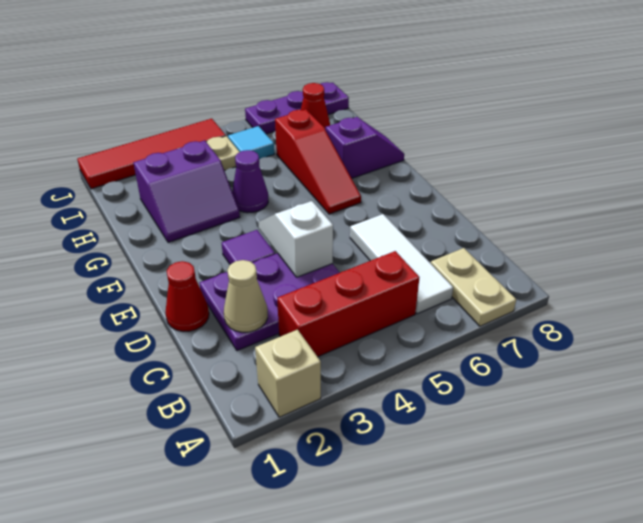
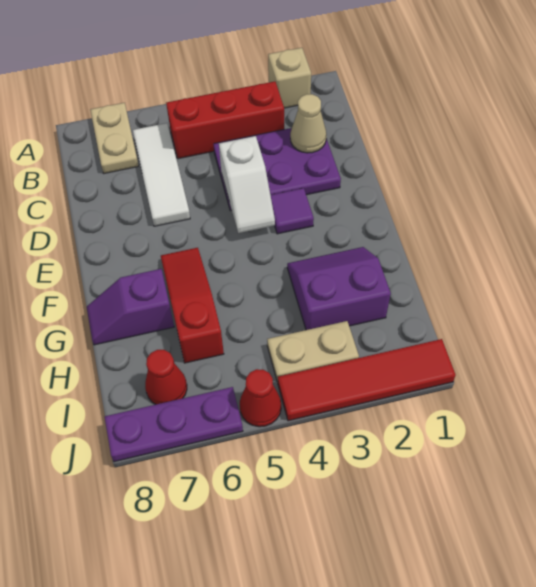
red 1x1 cone [165,261,209,331] -> red 1x1 cone moved to [240,369,281,427]
purple 1x1 cone [232,150,268,213] -> none
cyan 1x1 tile [228,126,274,159] -> none

